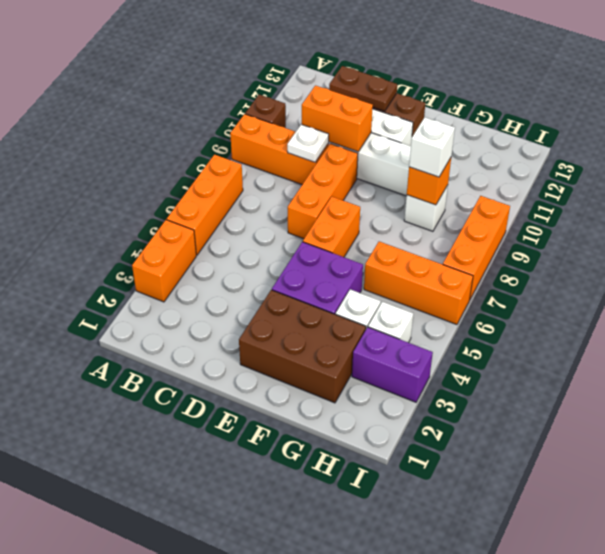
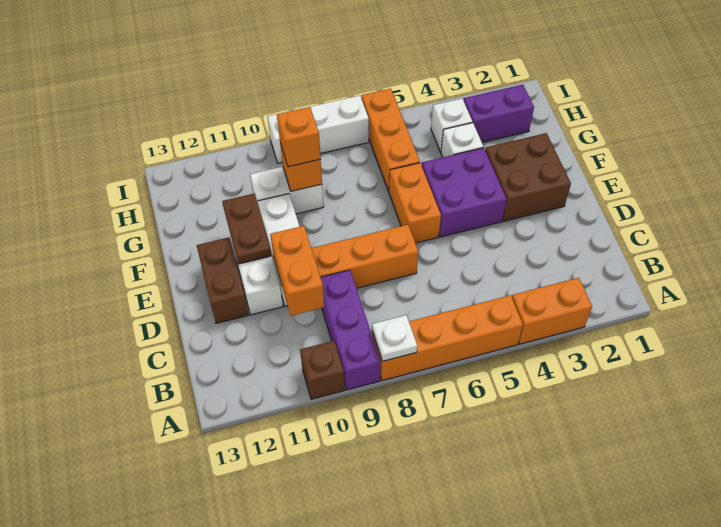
orange 1x3 brick [167,155,243,255] -> orange 1x4 brick [372,295,523,381]
orange 1x3 brick [230,114,329,184] -> purple 1x3 brick [320,270,381,390]
white 1x1 plate [287,124,329,162] -> white 1x1 plate moved to [372,315,417,361]
brown 1x2 plate [329,66,397,111] -> brown 1x2 plate moved to [222,194,271,264]
brown 2x3 brick [239,290,366,403] -> brown 2x2 brick [485,133,571,221]
orange 1x2 brick [303,197,360,257] -> orange 1x2 brick turned to [389,163,441,243]
white 1x1 brick [404,185,448,231] -> white 1x2 brick [250,167,324,214]
white 1x1 brick [409,117,455,177] -> orange 1x1 brick [277,107,321,167]
purple 1x2 brick [352,327,433,402] -> purple 1x2 brick turned to [464,85,534,142]
orange 1x3 brick [443,196,510,299] -> white 1x3 brick [267,95,369,163]

